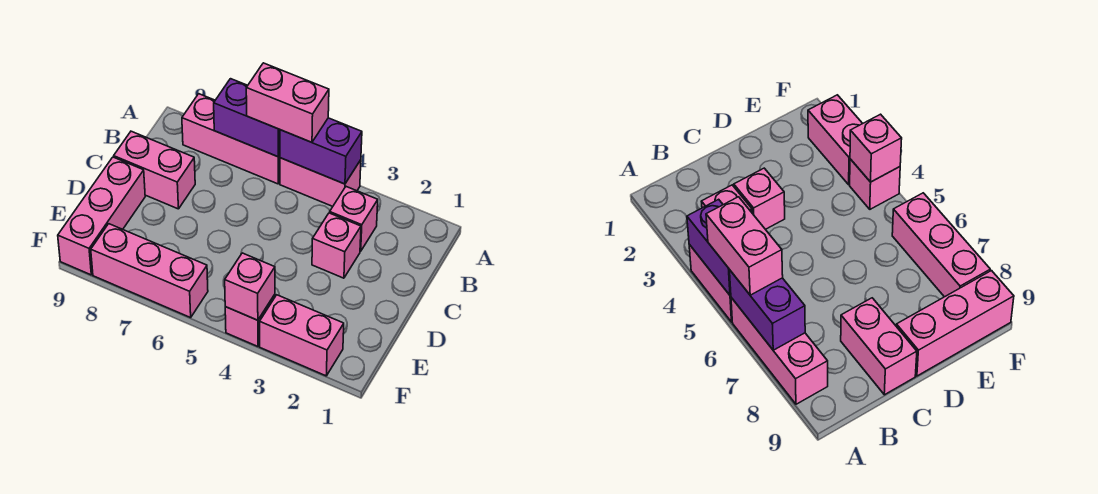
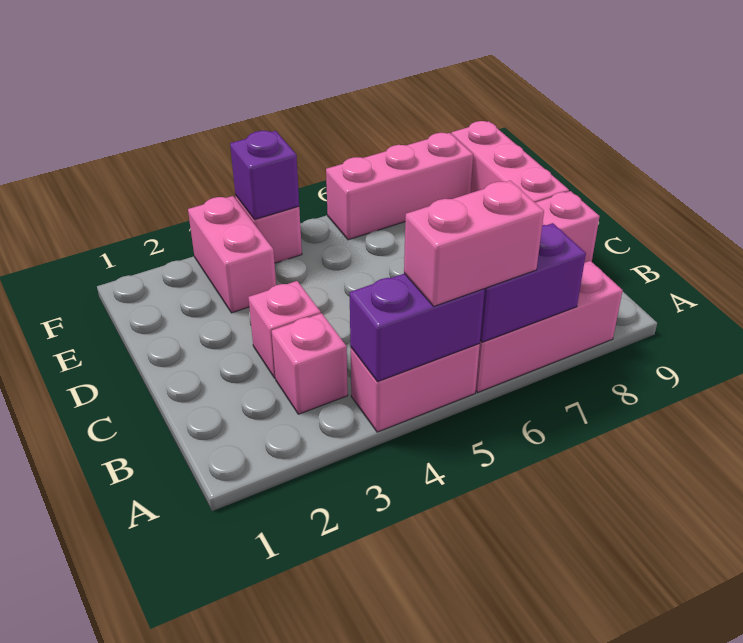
pink 1x2 brick [260,295,344,376] -> pink 1x2 brick turned to [188,196,276,313]
pink 1x1 brick [225,253,275,320] -> purple 1x1 brick [230,131,299,220]

